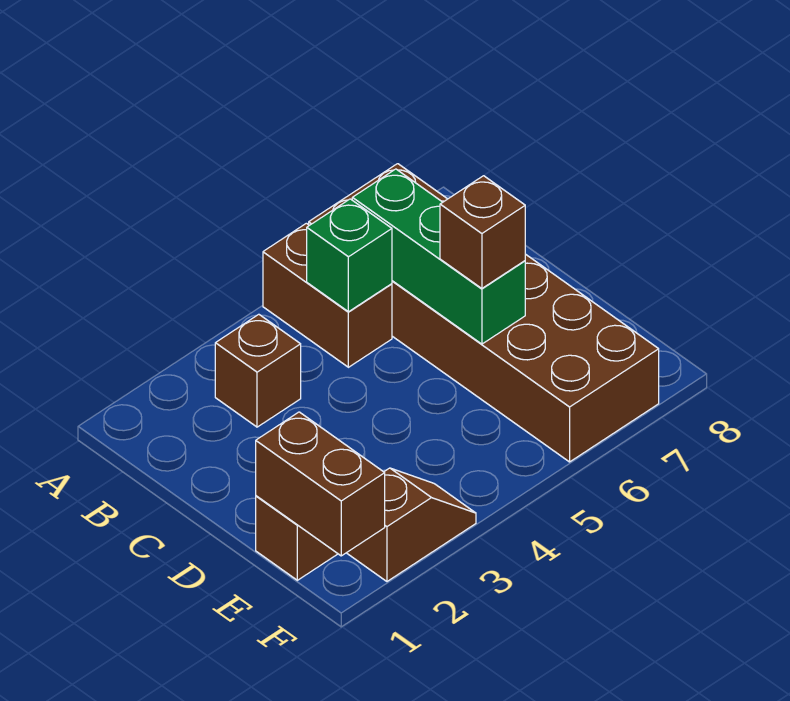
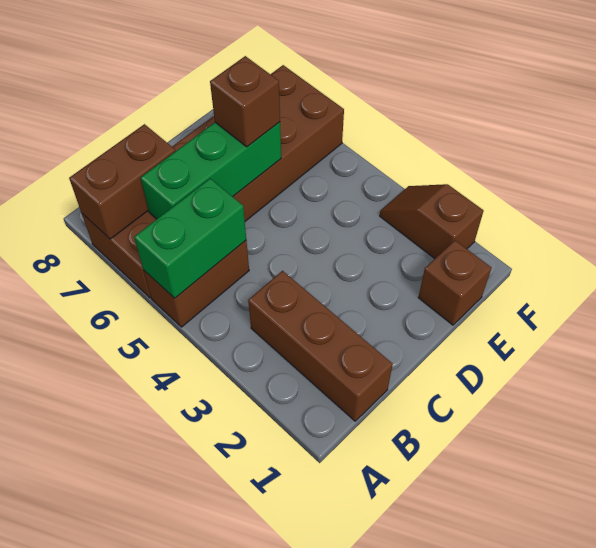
brown 1x1 brick [215,314,301,427] -> brown 1x3 brick [248,271,393,421]
green 1x1 brick [307,199,392,312] -> green 1x2 brick [134,179,246,298]
brown 1x2 brick [256,412,385,556] -> brown 1x2 brick moved to [69,124,175,239]

